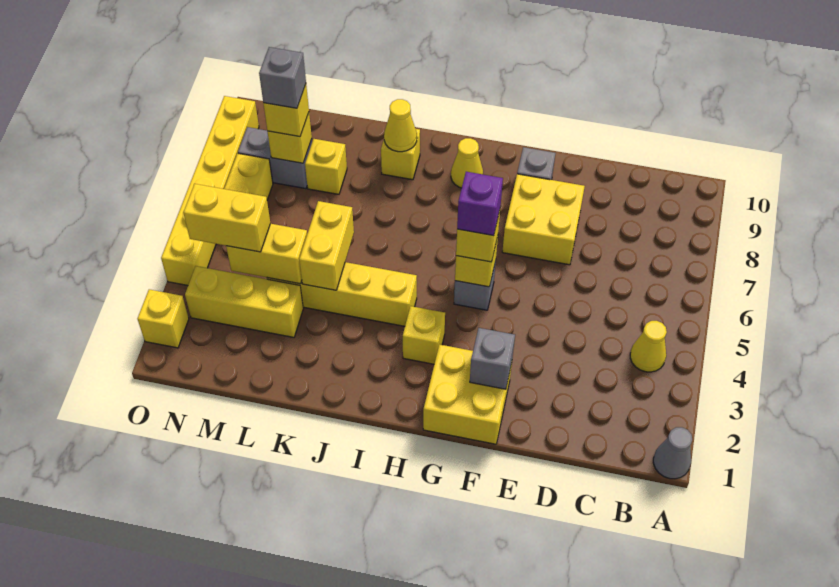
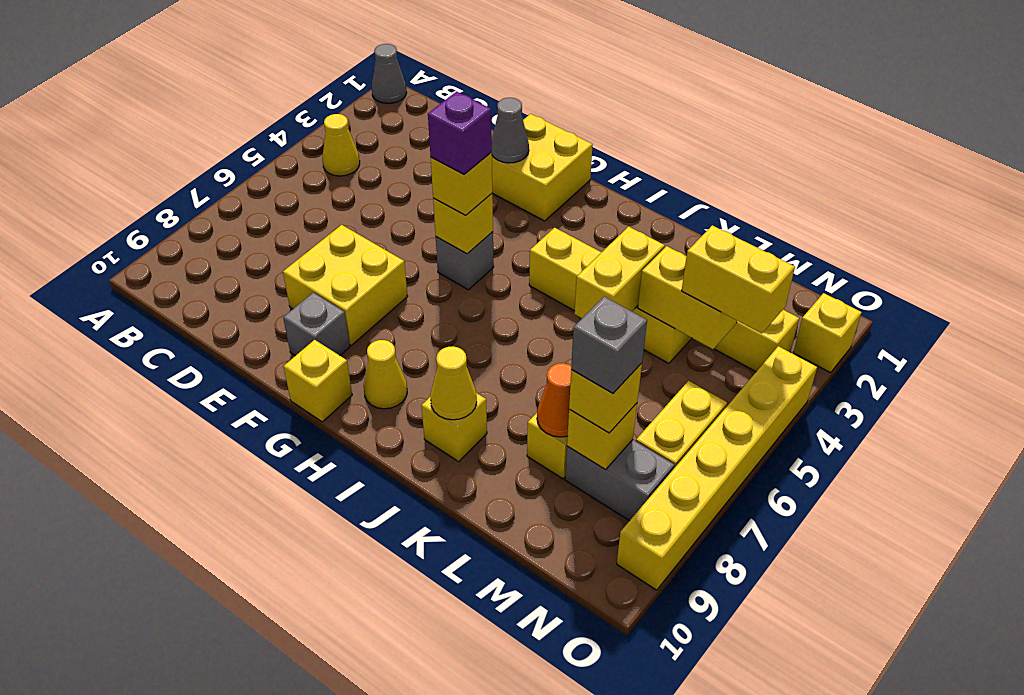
grey 1x1 brick [470,328,515,389] -> grey 1x1 cone [491,98,529,163]
yellow 1x1 brick [403,306,445,364] -> yellow 1x1 brick moved to [283,340,352,422]
none -> orange 1x1 cone [537,363,571,437]

